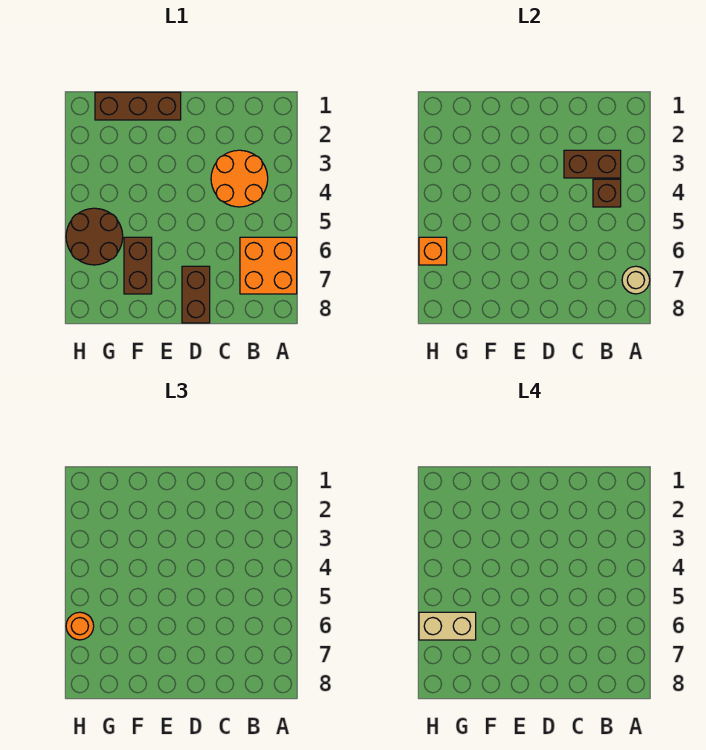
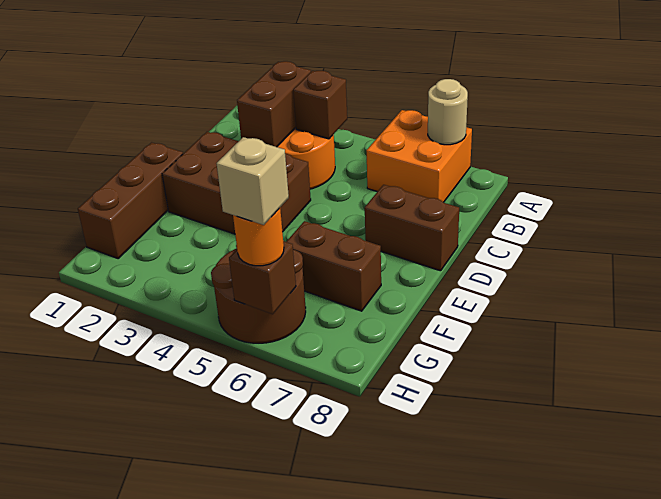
none -> brown 2x3 brick [162,132,311,234]
tan 1x2 brick [419,612,476,640] -> tan 1x1 brick [216,137,289,225]
orange 1x1 brick [419,237,447,265] -> brown 1x1 brick [229,241,296,314]

